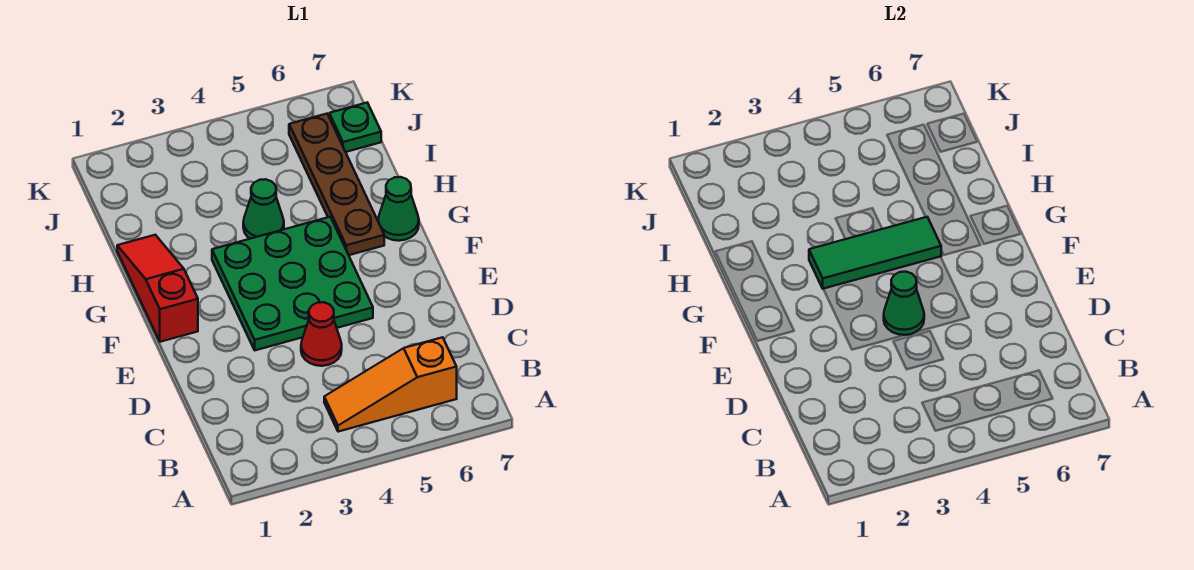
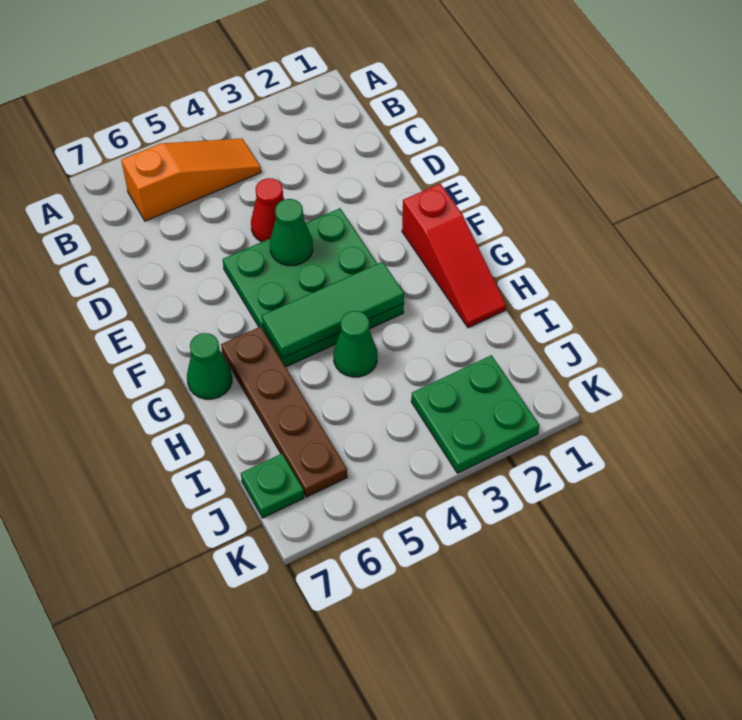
none -> green 2x2 plate [411,355,540,473]

